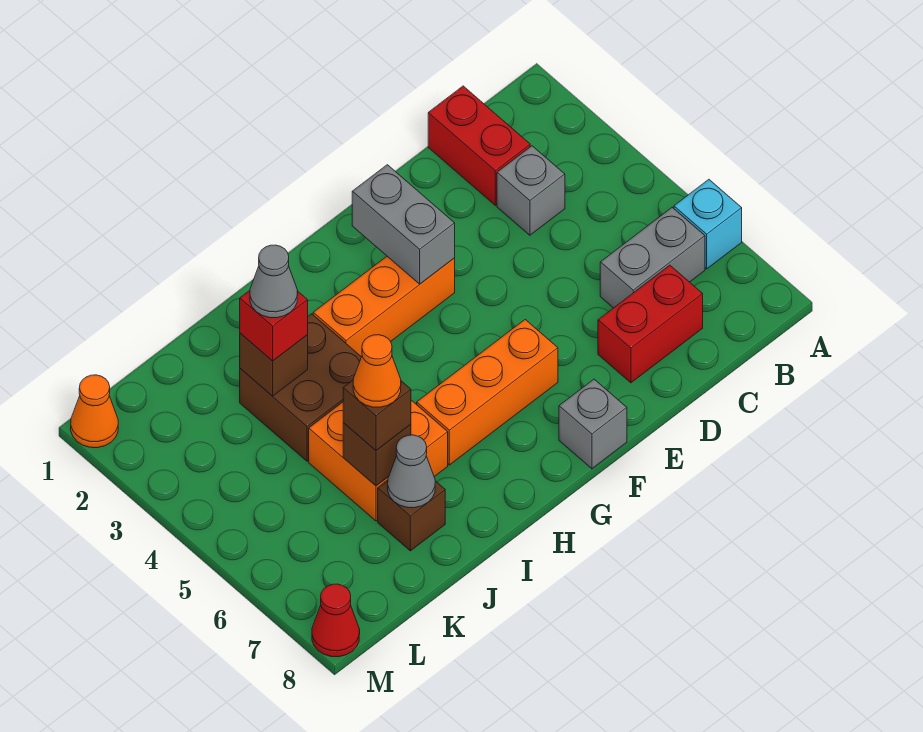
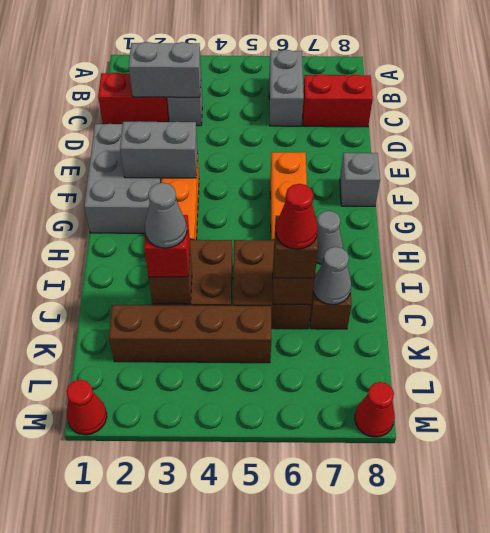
cyan 1x1 brick [674,180,742,269] -> none
none -> grey 1x2 brick [129,42,201,97]
red 1x2 brick [598,265,703,383] -> red 1x2 brick turned to [303,74,373,127]
none -> grey 2x3 brick [84,124,161,233]
none -> grey 1x1 cone [317,211,343,264]
orange 2x2 brick [309,400,448,521] -> brown 2x2 brick [233,240,311,329]
orange 1x1 cone [353,335,401,407] -> red 1x1 cone [276,184,318,249]
none -> brown 1x4 brick [109,305,272,363]
orange 1x1 cone [71,375,118,448] -> red 1x1 cone [66,379,107,435]

